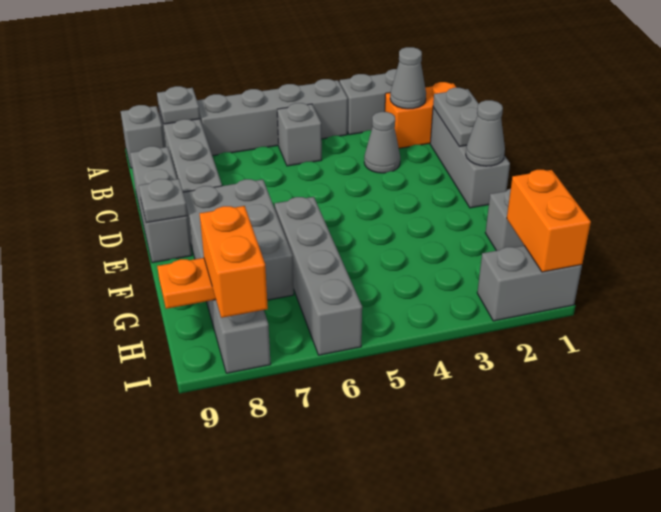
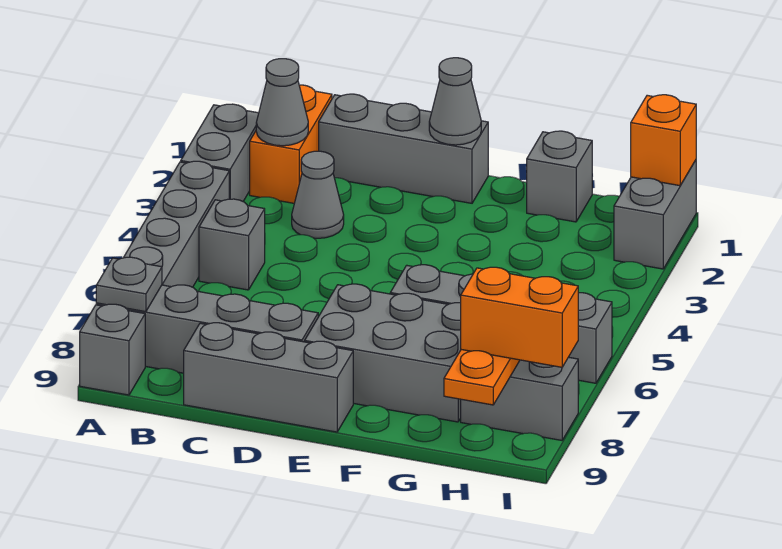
grey 1x2 plate [433,88,479,147] -> none
grey 1x1 plate [139,179,187,223] -> none
orange 1x2 brick [507,170,591,272] -> orange 1x1 brick [631,95,696,186]

